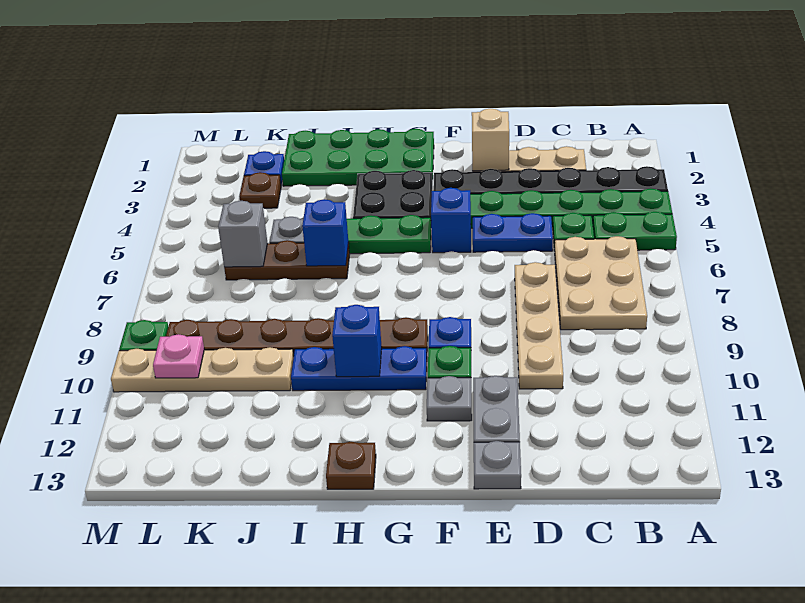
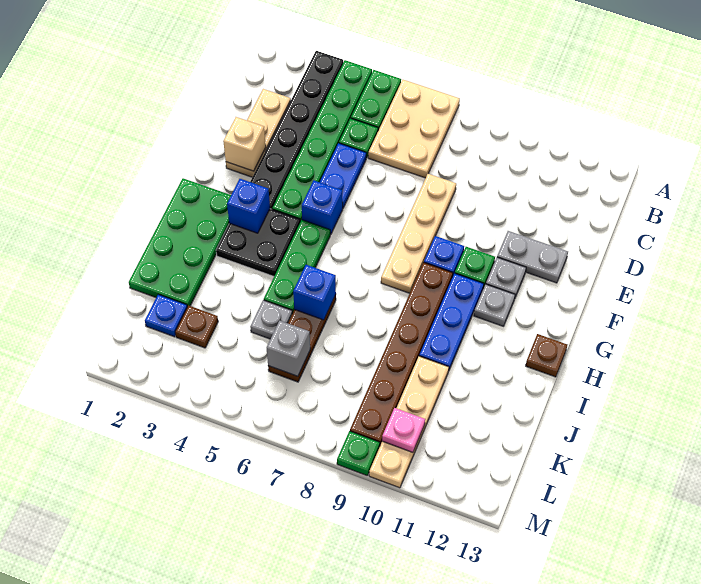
tan 2x3 plate [554,236,647,330] -> tan 2x3 plate turned to [368,80,460,178]
tan 1x4 plate [515,262,563,389] -> tan 1x4 plate turned to [381,174,456,293]
grey 1x1 plate [474,441,521,489] -> grey 1x1 plate moved to [474,284,515,326]
blue 1x1 brick [332,305,382,377] -> blue 1x1 brick moved to [227,179,270,233]

